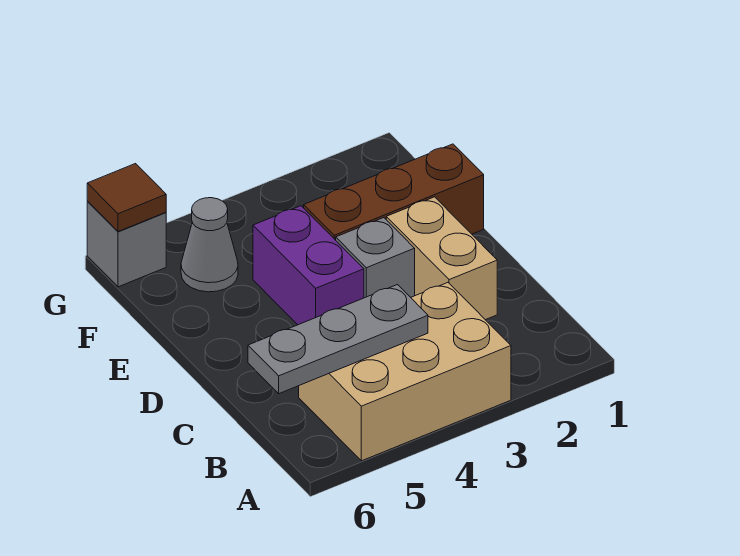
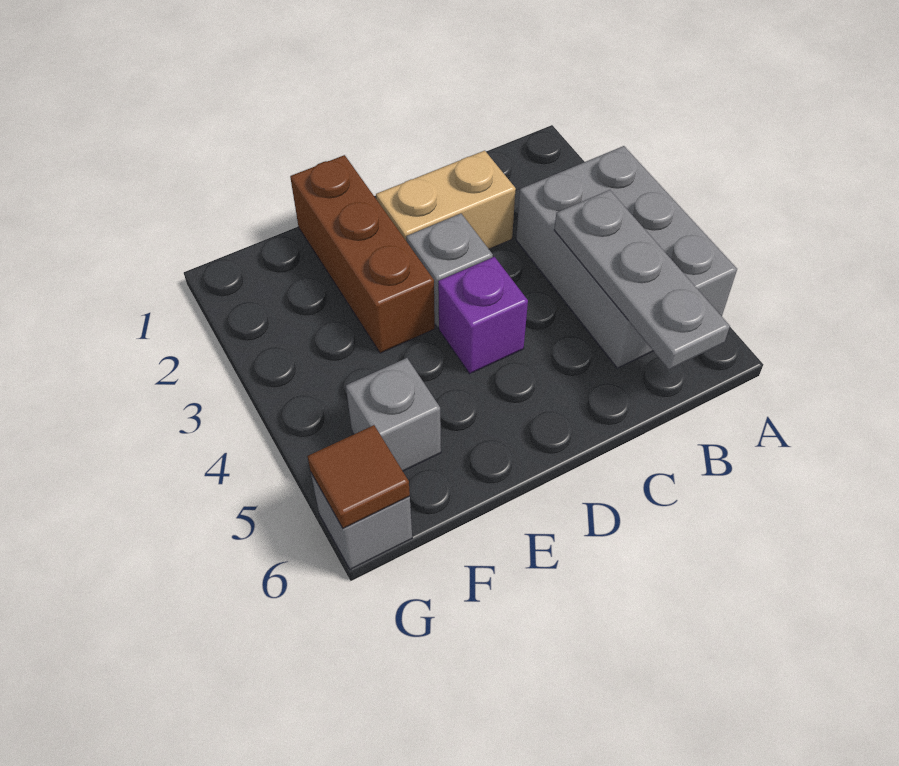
tan 2x3 brick [299,283,511,461] -> grey 2x3 brick [516,146,737,368]
purple 1x2 brick [253,206,364,325] -> purple 1x1 brick [438,257,528,374]
grey 1x1 cone [181,198,238,292] -> grey 1x1 brick [346,358,441,471]

